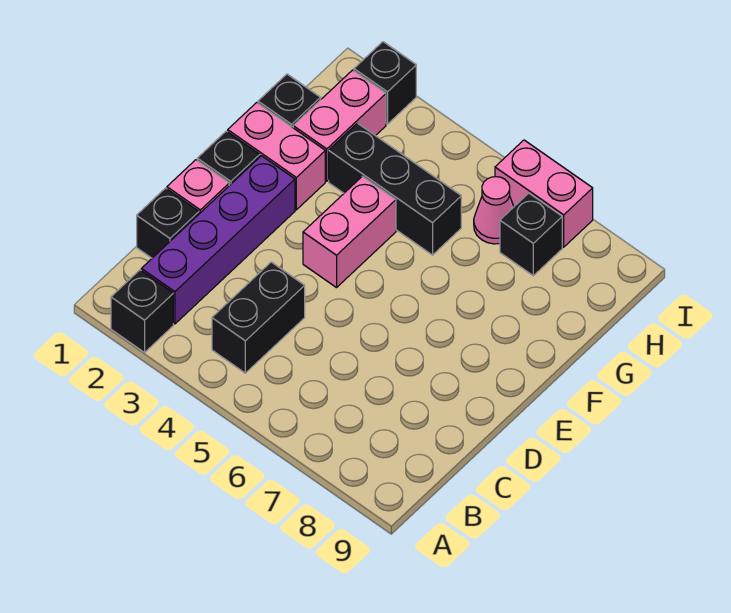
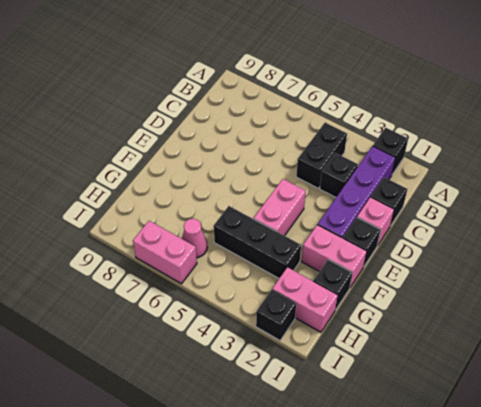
pink 1x2 brick [293,70,386,181] -> pink 1x2 brick turned to [272,267,338,332]
black 1x1 brick [500,193,562,276] -> black 1x1 brick moved to [320,153,358,197]

